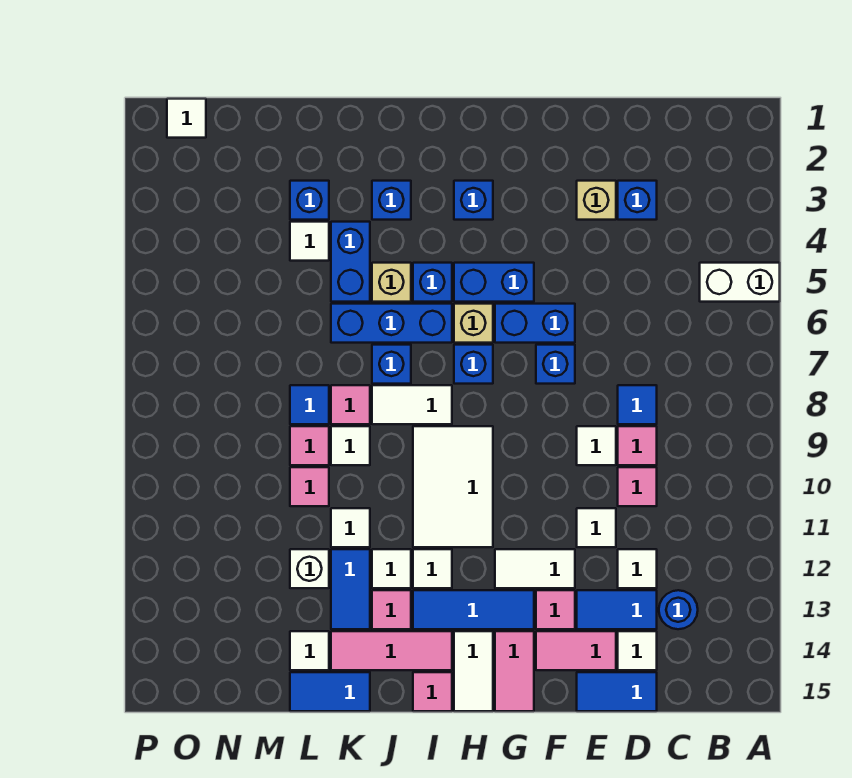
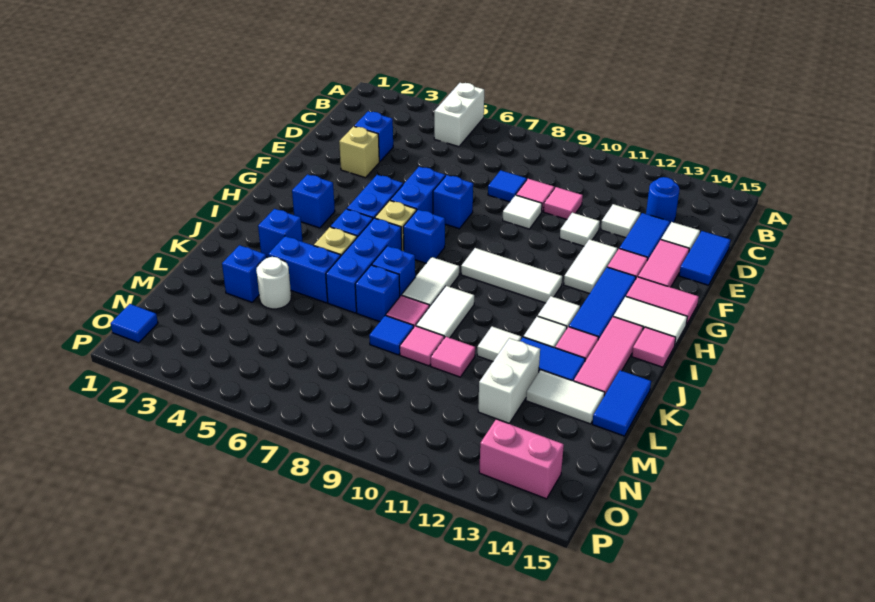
white 2x3 tile [413,426,493,547] -> white 1x3 tile [461,248,562,303]
none -> blue 1x1 brick [355,265,400,322]
white 1x1 tile [331,426,370,465] -> white 1x2 tile [416,286,474,338]
white 1x1 tile [290,222,329,261] -> white 1x1 round brick [256,257,291,309]
white 1x1 brick [290,549,329,588] -> white 1x2 brick [478,338,540,423]
white 1x1 tile [290,631,329,670] -> white 1x2 tile [526,370,605,424]
white 1x1 tile [167,99,206,138] -> blue 1x1 tile [111,304,158,343]
none -> pink 1x2 brick [479,419,564,499]

